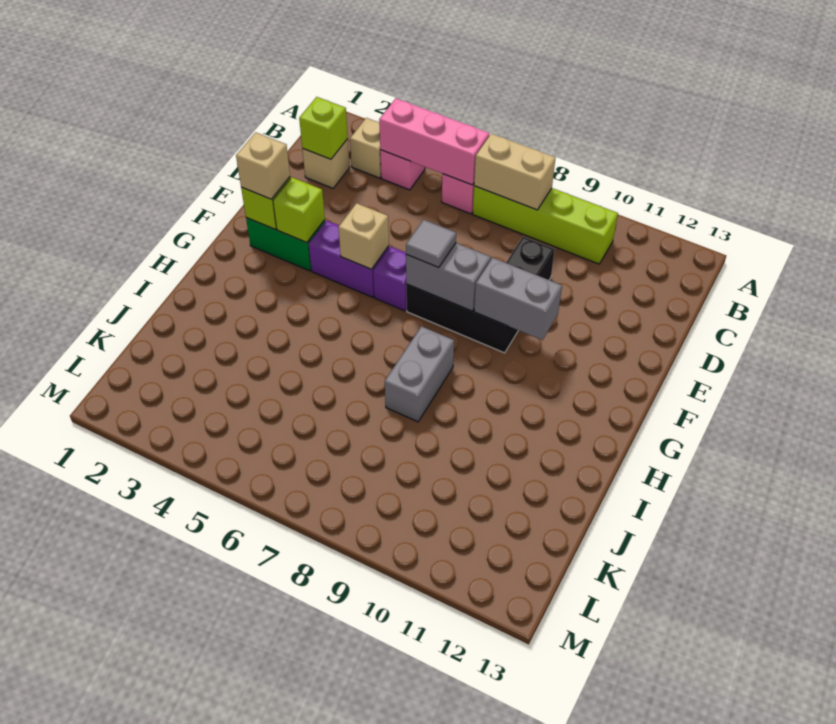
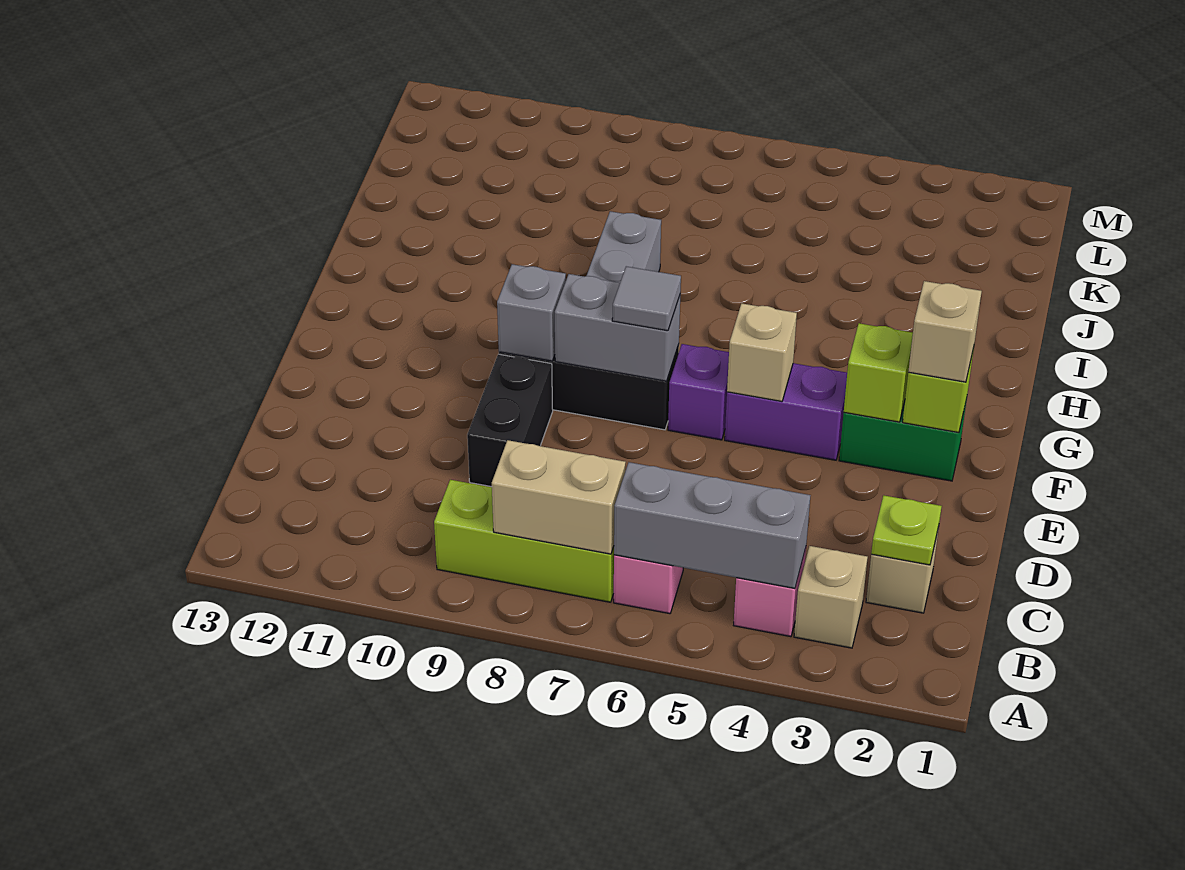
pink 1x3 brick [379,98,490,185] -> grey 1x3 brick [614,462,811,589]
lime 1x4 brick [473,186,618,264] -> lime 1x3 brick [434,480,614,602]
lime 1x1 brick [299,97,348,159] -> lime 1x1 plate [871,495,942,565]
grey 1x2 brick [474,258,562,340] -> grey 1x1 brick [497,264,566,361]

